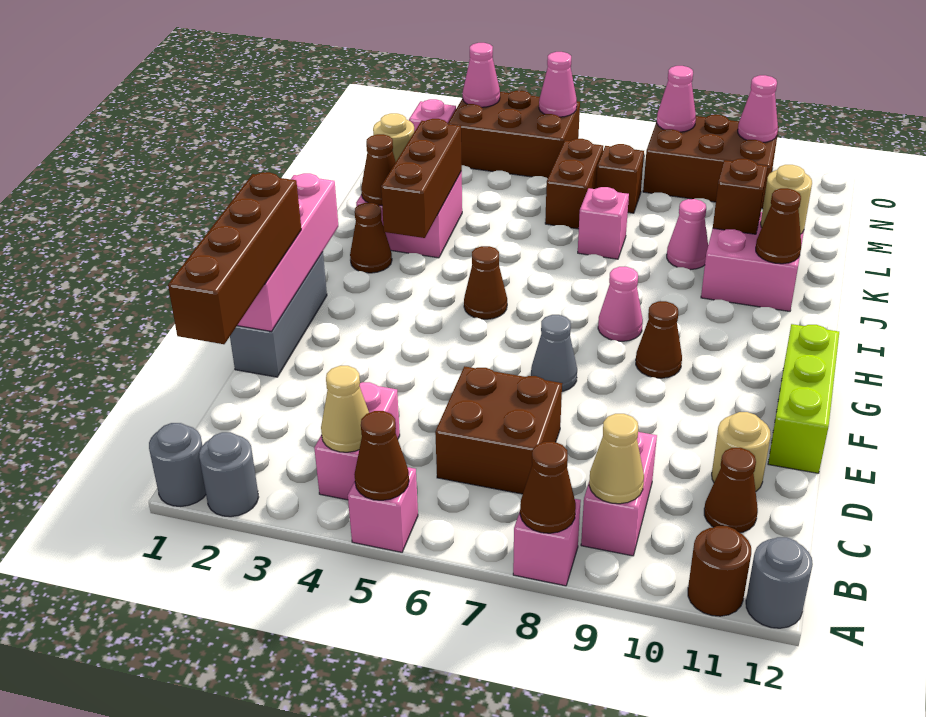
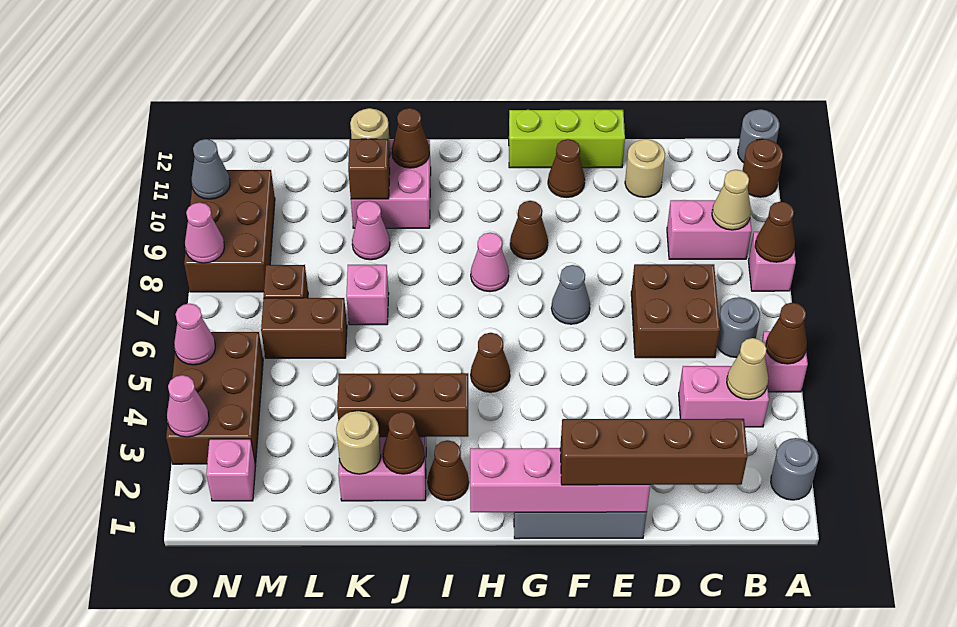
grey 1x1 round brick [149,423,206,507] -> grey 1x1 round brick moved to [717,297,760,358]
brown 1x1 cone [704,448,758,533] -> brown 1x1 cone moved to [548,139,585,197]
pink 1x1 cone [738,75,778,142] -> grey 1x1 cone [191,139,230,199]

